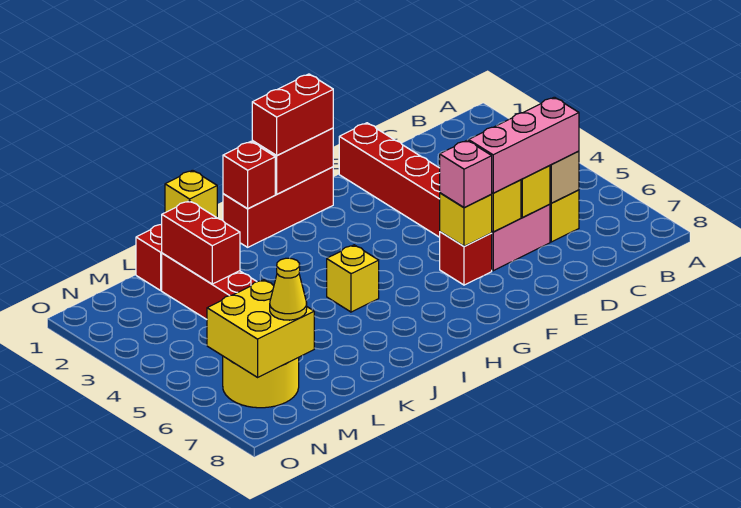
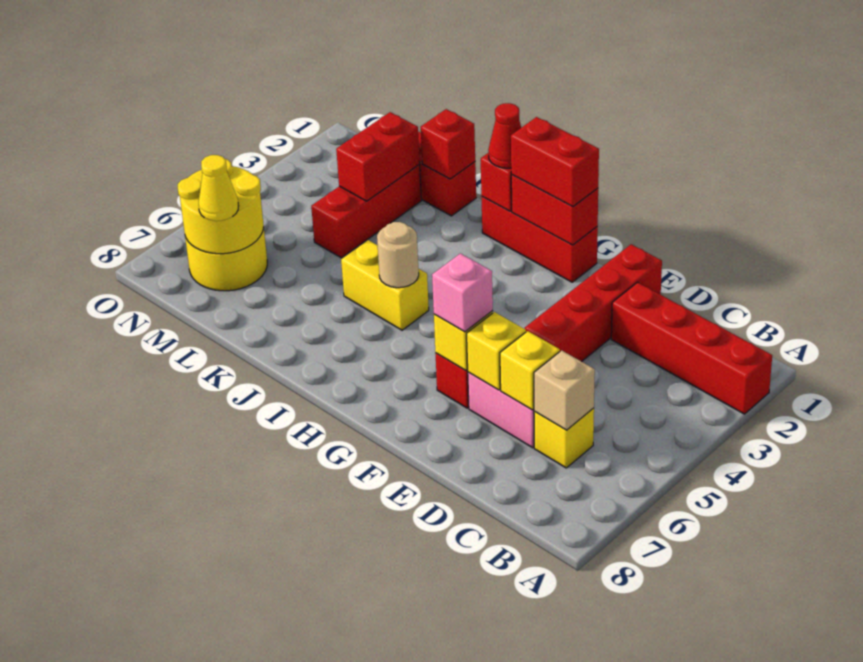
none -> red 1x4 brick [611,282,772,414]
pink 1x3 brick [469,97,579,193] -> none
none -> red 1x1 cone [488,103,521,168]
yellow 1x1 brick [327,245,379,312] -> yellow 1x2 brick [341,240,429,330]
none -> tan 1x1 round brick [377,222,419,288]
yellow 1x1 brick [165,170,217,218] -> red 1x1 brick [421,109,475,179]
yellow 2x2 brick [207,280,314,377] -> yellow 2x2 round brick [178,159,264,254]

